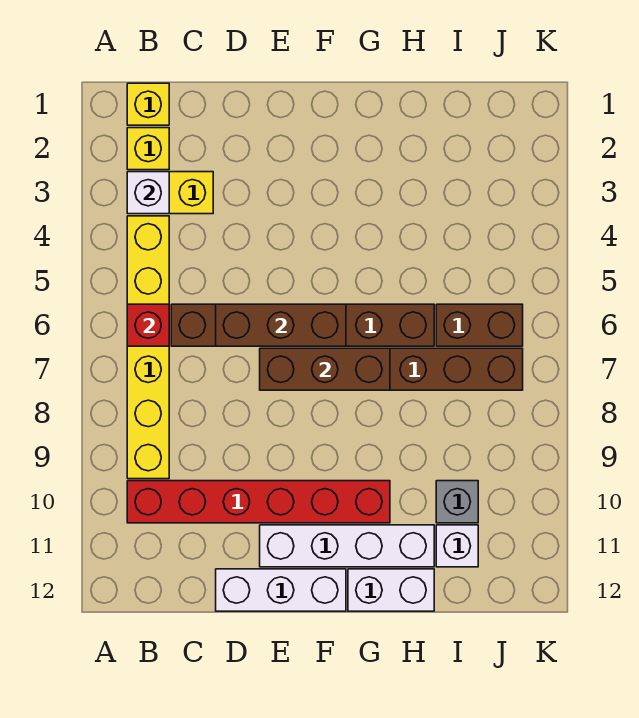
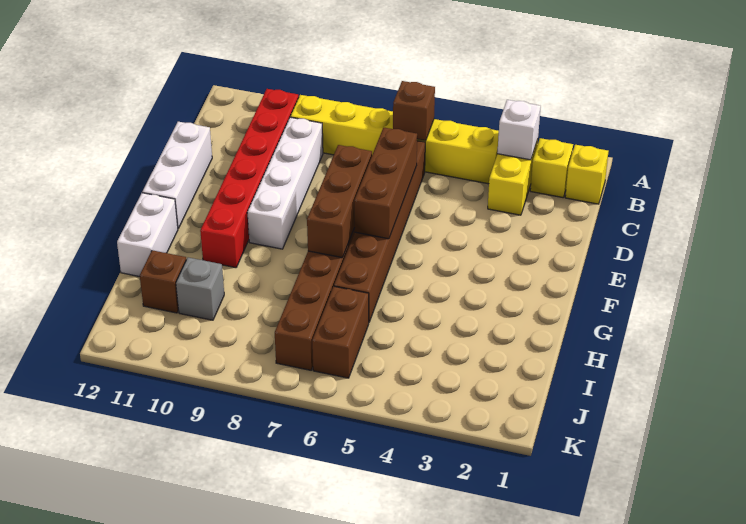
red 1x1 brick [127,304,169,346] -> brown 1x1 brick [393,81,435,141]
white 1x4 brick [260,525,434,567] -> white 1x4 brick moved to [247,117,323,249]
white 1x1 brick [436,525,478,567] -> brown 1x1 brick [140,250,186,313]

